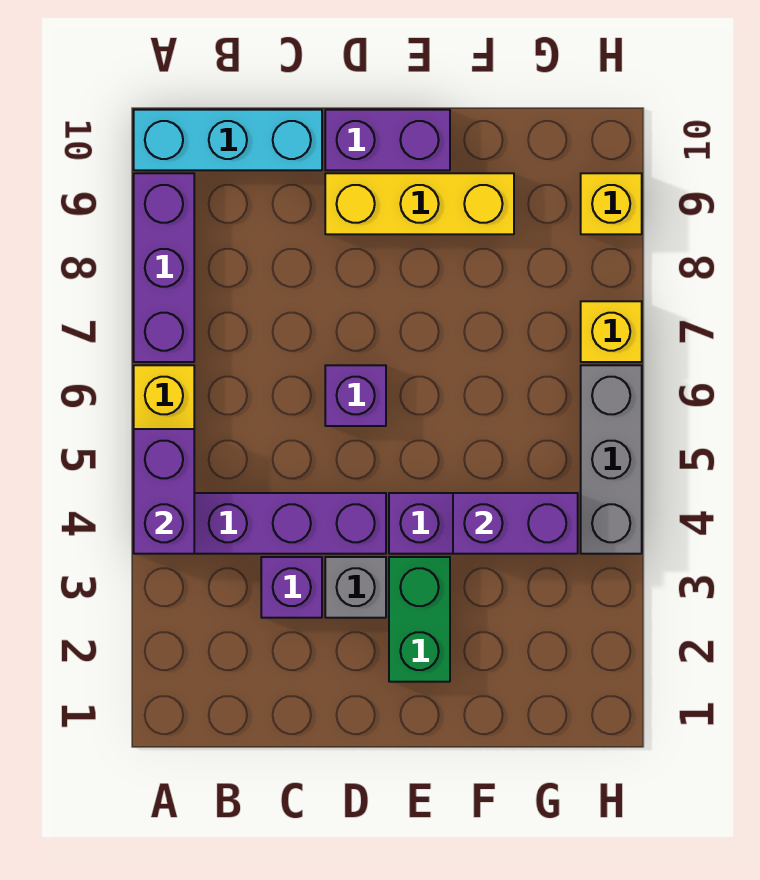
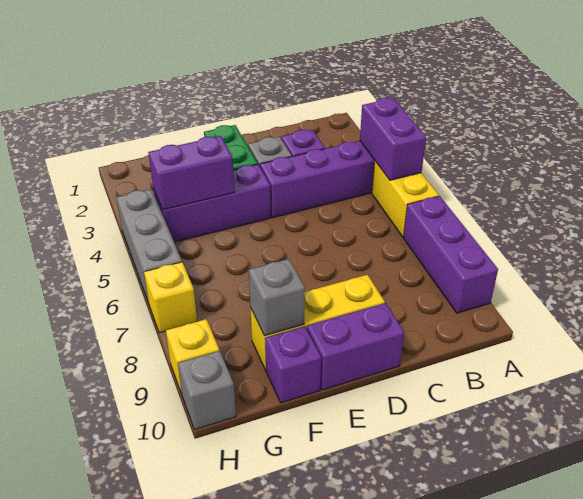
cyan 1x3 brick [134,110,322,170] -> none
purple 1x1 brick [325,365,386,426] -> purple 1x1 brick moved to [265,326,321,403]
none -> grey 1x1 brick [249,259,305,336]
none -> grey 1x1 brick [178,351,236,430]

